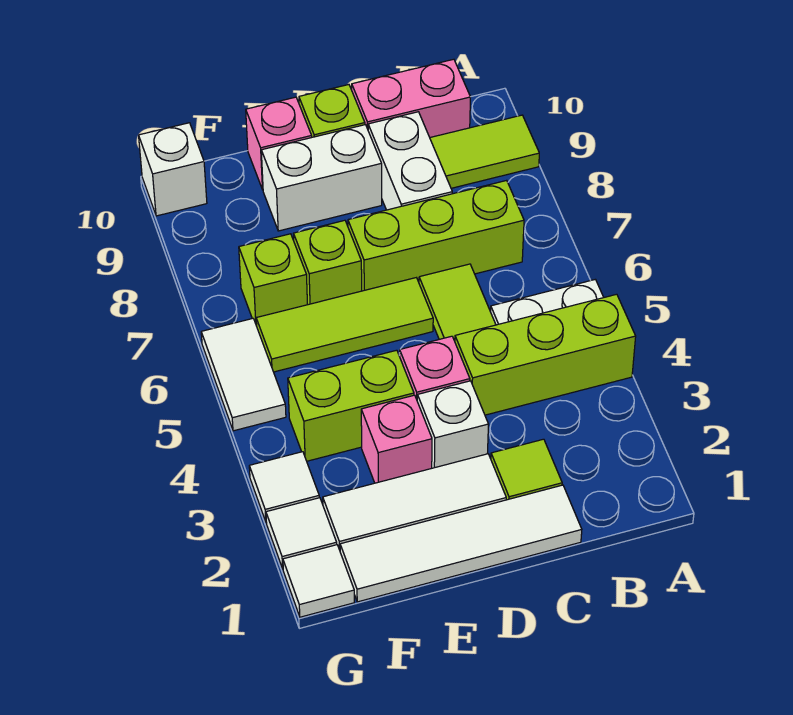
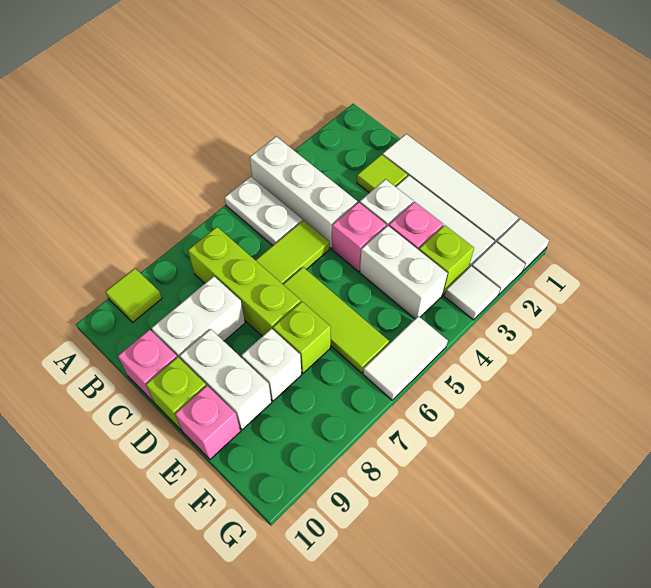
lime 1x3 brick [455,294,636,415] -> white 1x3 brick [250,137,357,248]
lime 1x2 tile [430,115,539,188] -> lime 1x1 tile [105,268,162,322]
pink 1x2 brick [352,59,470,137] -> pink 1x1 brick [118,329,177,402]
lime 1x2 brick [288,350,414,461] -> white 1x2 brick [360,226,447,319]
lime 1x1 brick [239,234,307,326] -> lime 1x1 brick moved to [419,225,474,295]
white 1x1 brick [139,123,207,216] -> white 1x1 brick moved to [242,329,302,401]

